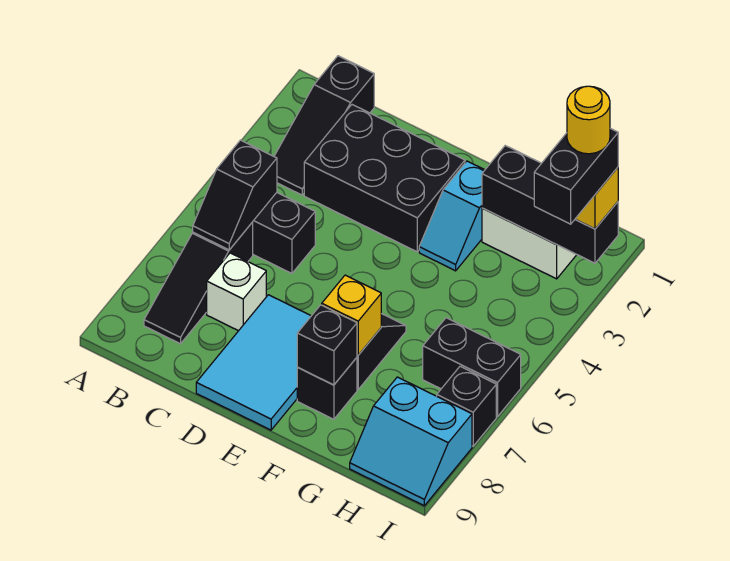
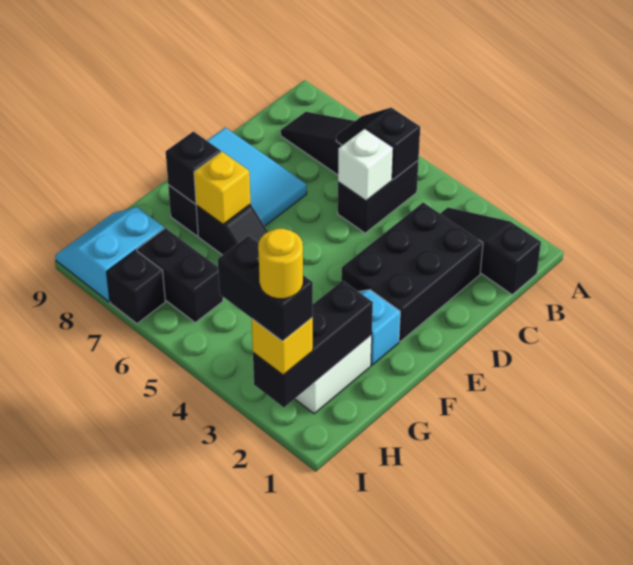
white 1x1 brick [207,253,266,331] -> white 1x1 brick moved to [338,129,393,201]
black 1x2 brick [423,318,521,417] -> black 1x2 brick turned to [137,228,223,323]

